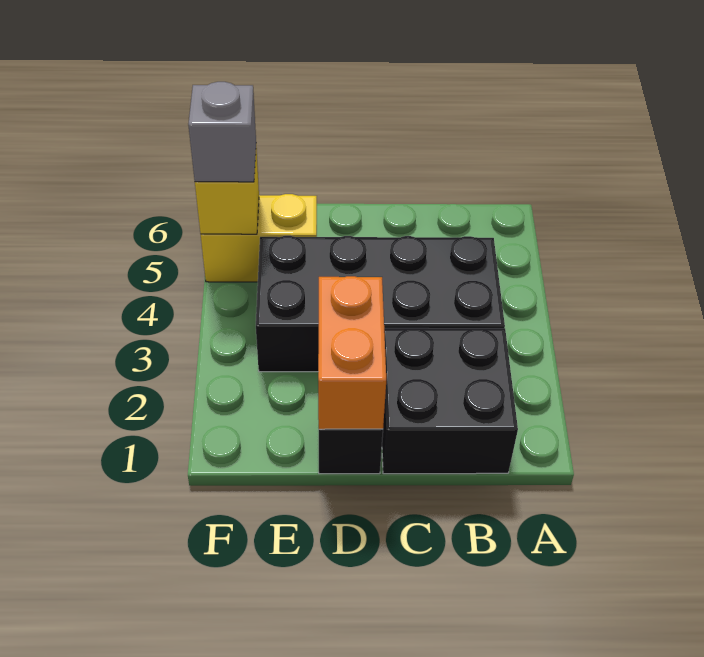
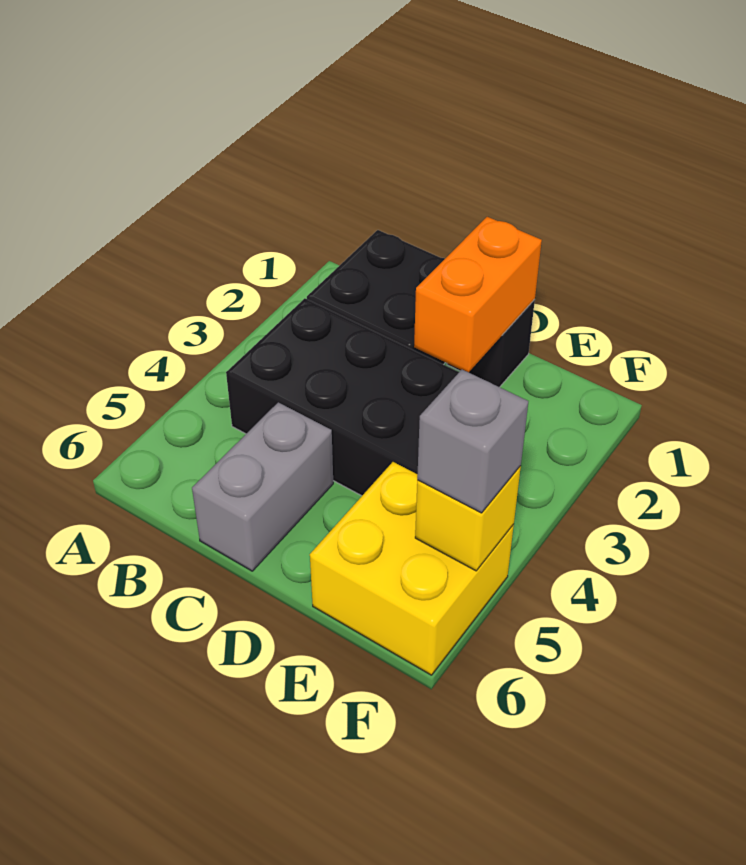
none -> grey 1x2 brick [192,402,333,571]
yellow 1x2 brick [201,194,317,282] -> yellow 2x2 brick [310,462,514,675]

